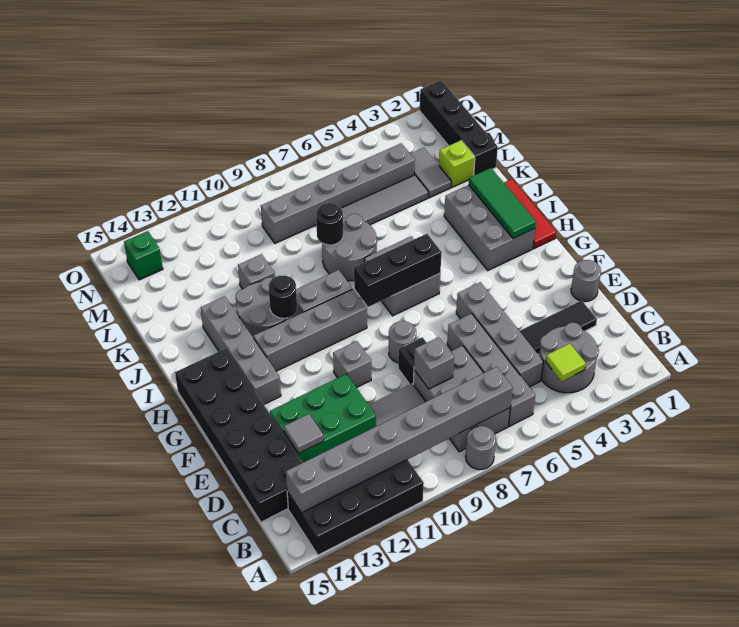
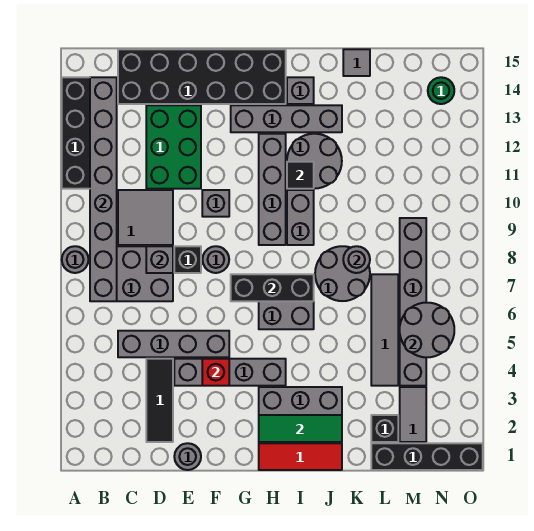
grey 2x2 round brick [539,323,599,393] -> grey 2x2 round brick moved to [400,303,454,357]
lime 1x1 tile [546,344,586,381] -> none
grey 1x4 brick [447,314,535,426] -> grey 1x4 brick moved to [174,359,286,386]
grey 1x1 tile [284,414,324,454] -> grey 1x1 tile moved to [343,49,370,76]
none -> red 1x1 brick [202,359,229,386]
black 1x3 brick [354,234,442,307] -> black 1x3 brick turned to [231,274,314,301]
black 1x1 round brick [268,275,297,318] -> black 1x1 tile [287,162,314,189]
black 1x1 round brick [316,203,343,245] -> grey 1x1 round brick [343,246,370,273]
grey 1x1 brick [238,254,275,289] -> grey 1x1 brick moved to [287,77,314,104]
lime 1x1 brick [439,140,475,187] -> black 1x1 brick [371,415,398,442]
grey 1x2 tile [410,148,451,198] -> grey 1x2 tile turned to [400,387,426,442]
green 1x1 brick [124,231,163,280] -> green 1x1 round brick [428,77,454,104]

